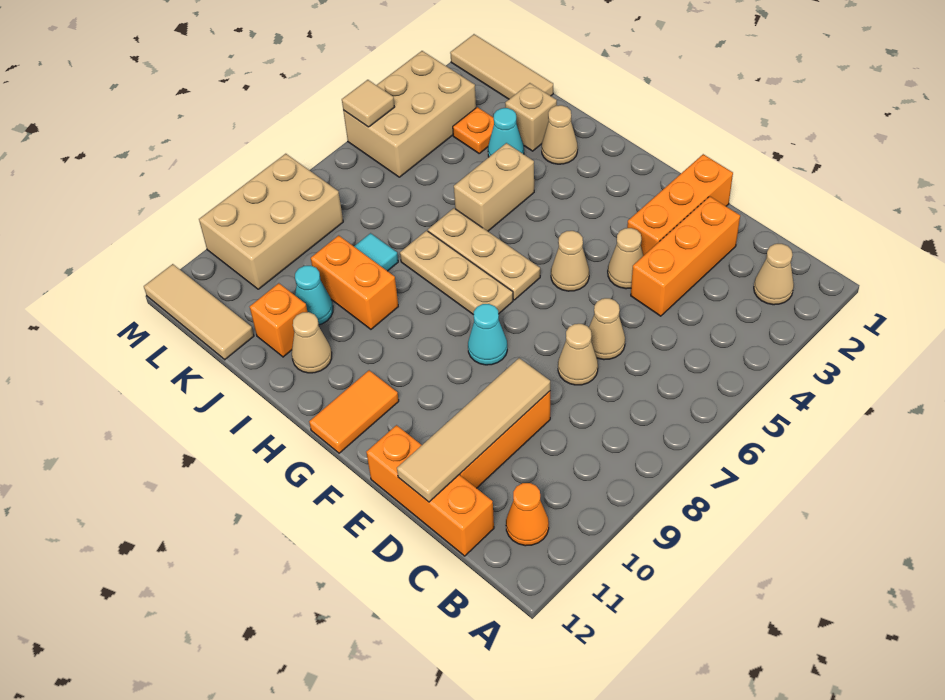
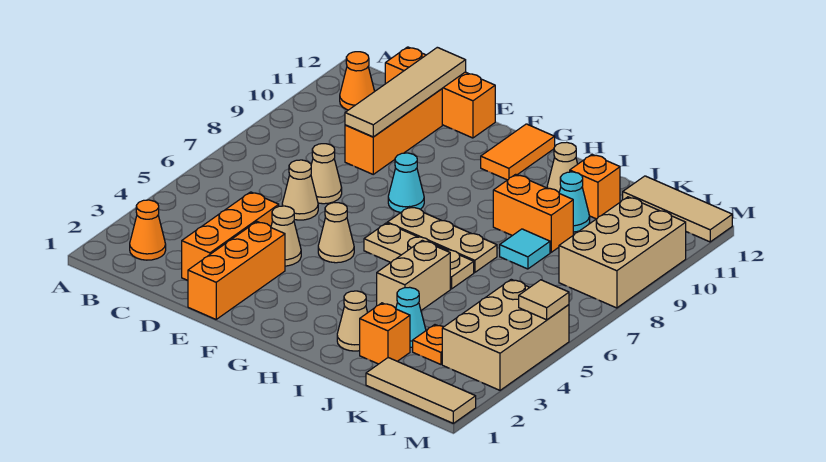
tan 1x1 cone [754,244,794,305] -> orange 1x1 cone [130,200,166,260]
tan 1x1 brick [505,83,557,151] -> orange 1x1 brick [360,303,410,364]

